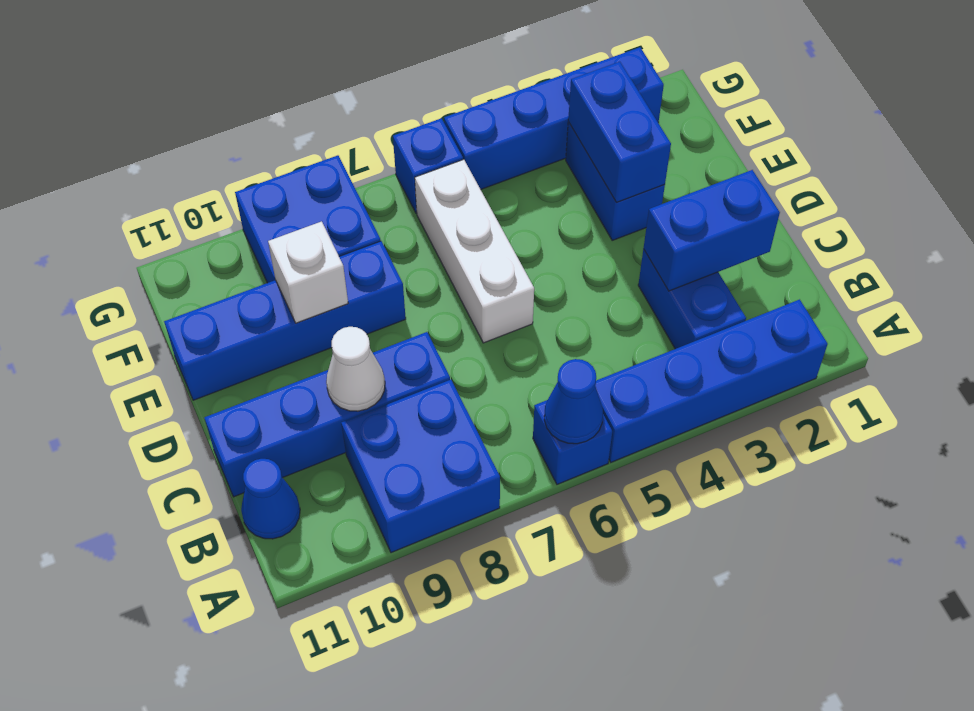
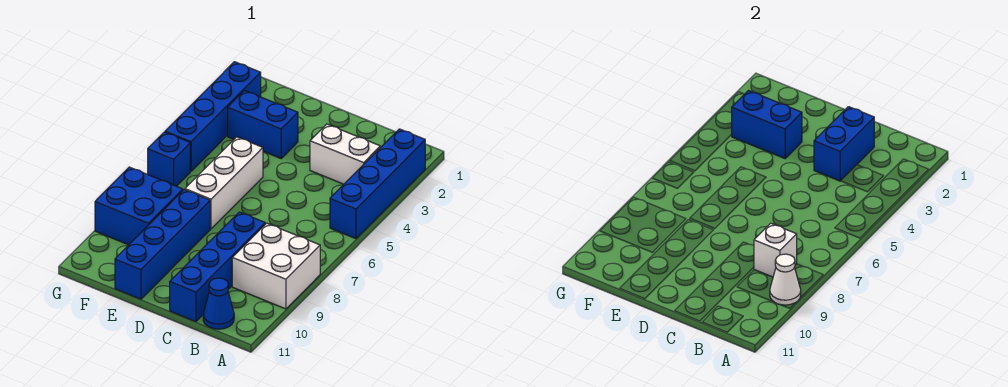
blue 1x1 brick [533,400,612,484] -> none
blue 1x1 cone [544,359,603,444] -> none
blue 2x2 brick [341,380,500,553] -> white 2x2 brick [232,223,320,309]
blue 1x2 brick [638,249,746,349] -> white 1x2 brick [310,124,380,184]
white 1x1 cone [326,327,385,411] -> white 1x1 cone moved to [770,254,801,305]
white 1x3 brick [415,160,534,343] -> white 1x3 brick turned to [185,137,263,229]
white 1x1 brick [268,221,348,323] -> white 1x1 brick moved to [754,223,797,277]

